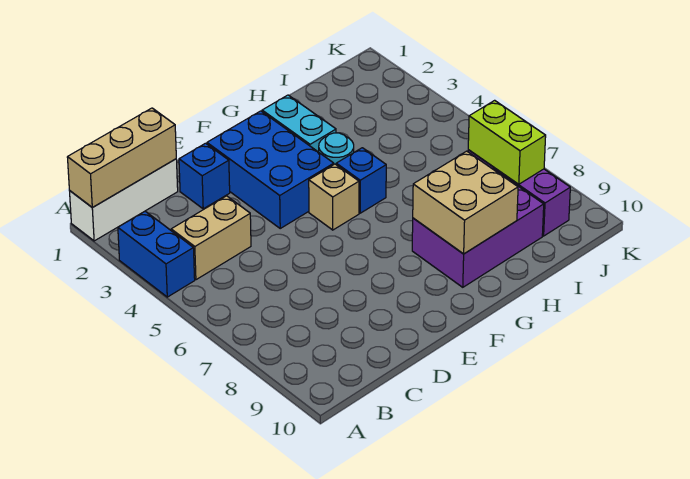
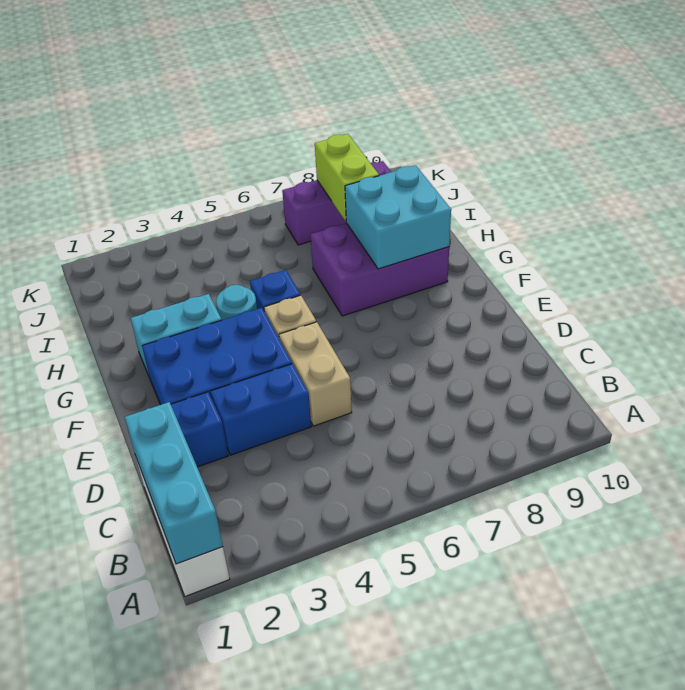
tan 1x3 brick [67,108,176,208] -> cyan 1x3 brick [125,402,223,564]
blue 1x2 brick [118,211,195,297] -> blue 1x2 brick moved to [210,364,311,455]
tan 1x2 brick [171,196,251,280] -> tan 1x2 brick moved to [279,322,352,426]
purple 2x3 brick [412,169,544,287] -> purple 2x3 brick turned to [310,223,449,316]
tan 2x2 brick [413,151,518,254] -> cyan 2x2 brick [345,165,451,269]
lime 1x2 brick [468,100,546,184] -> lime 1x2 brick turned to [315,134,379,221]

